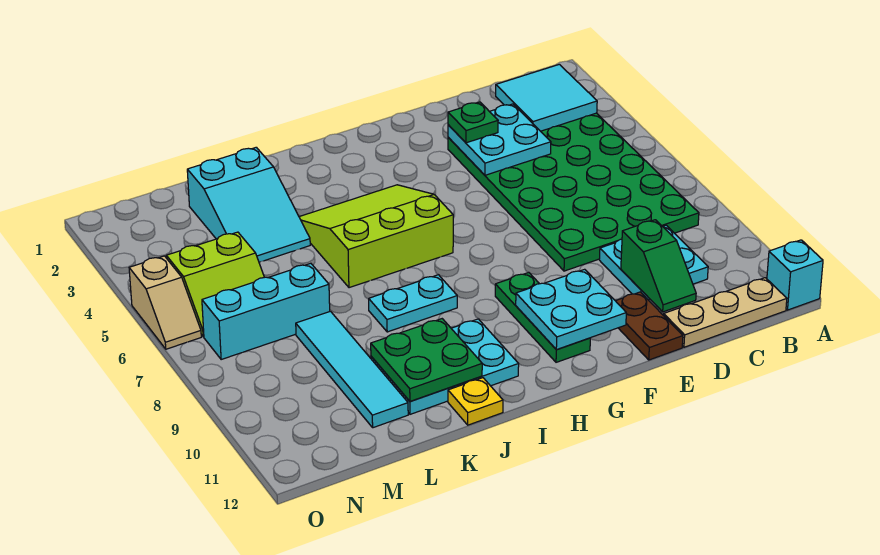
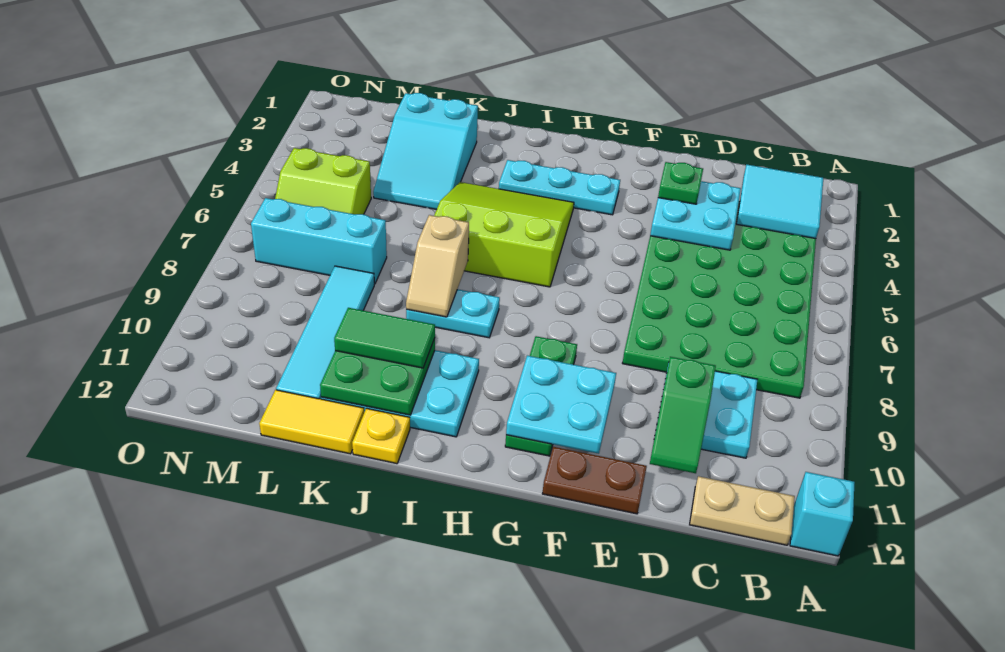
tan 1x3 plate [664,278,787,347] -> tan 1x2 plate [690,476,795,545]
brown 1x2 plate [616,292,683,360] -> brown 1x2 plate turned to [542,447,647,514]
none -> cyan 1x3 plate [499,160,620,215]
none -> green 1x2 tile [334,308,435,368]
none -> yellow 1x2 tile [259,390,364,454]
tan 1x2 slope [129,256,201,349] -> tan 1x2 slope moved to [406,215,469,317]

